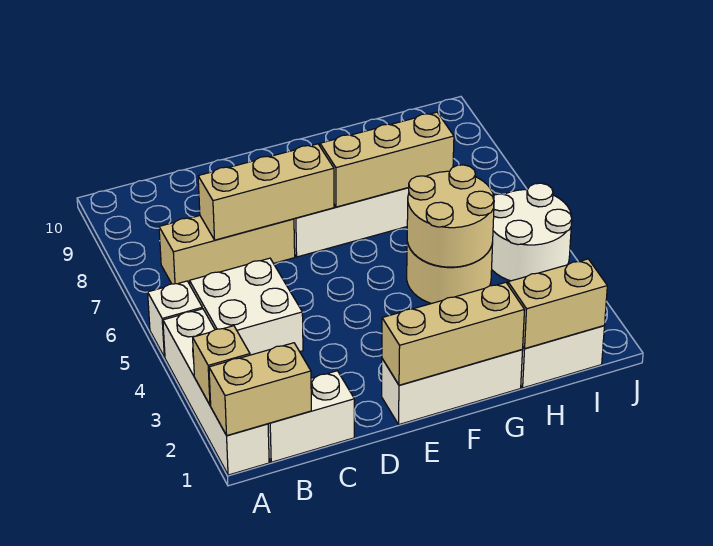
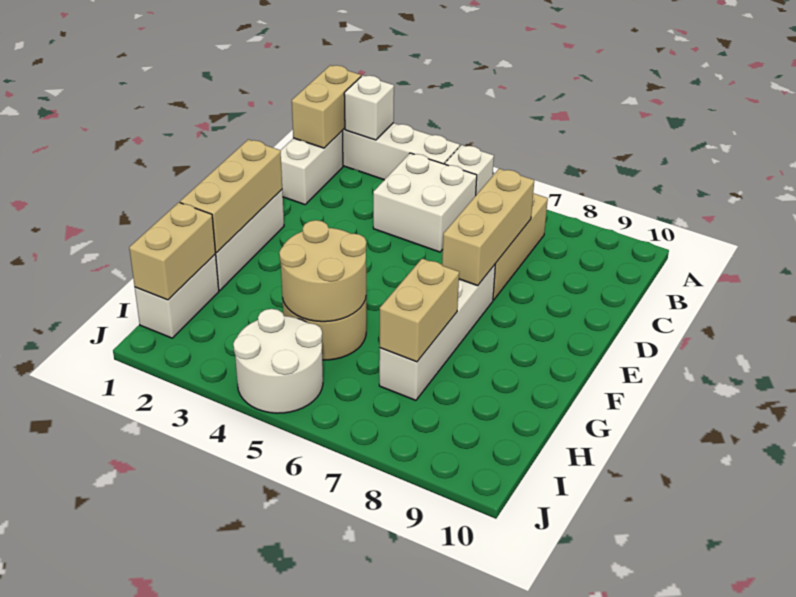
tan 1x1 brick [193,326,250,405] -> white 1x1 brick [344,75,394,140]
tan 1x3 brick [320,112,454,207] -> tan 1x2 brick [380,259,459,362]

